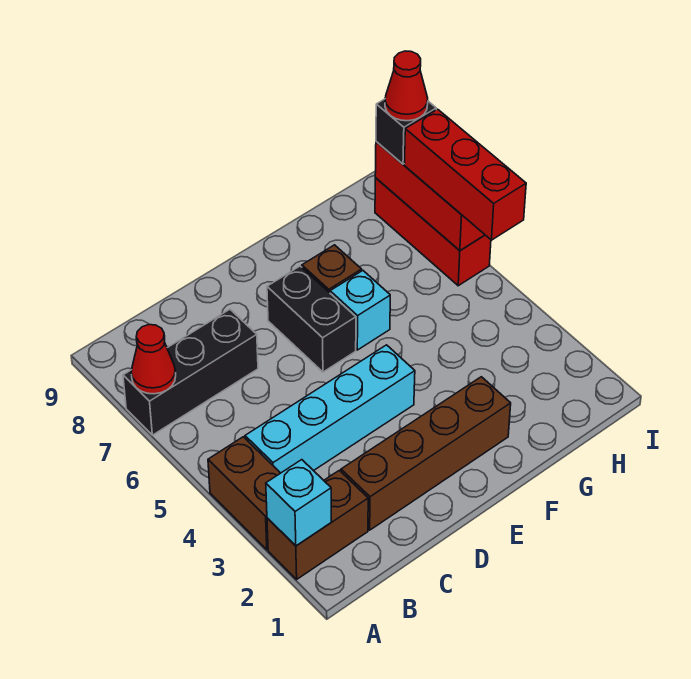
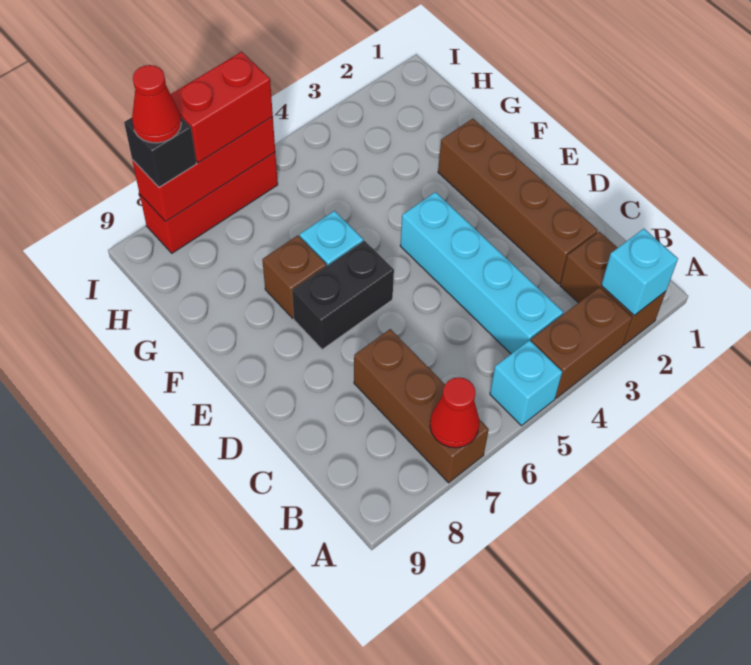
none -> cyan 1x1 brick [490,340,562,426]
black 1x3 brick [123,309,258,435] -> brown 1x3 brick [354,329,489,483]
red 1x3 brick [404,109,526,240] -> red 1x2 brick [171,52,273,163]

